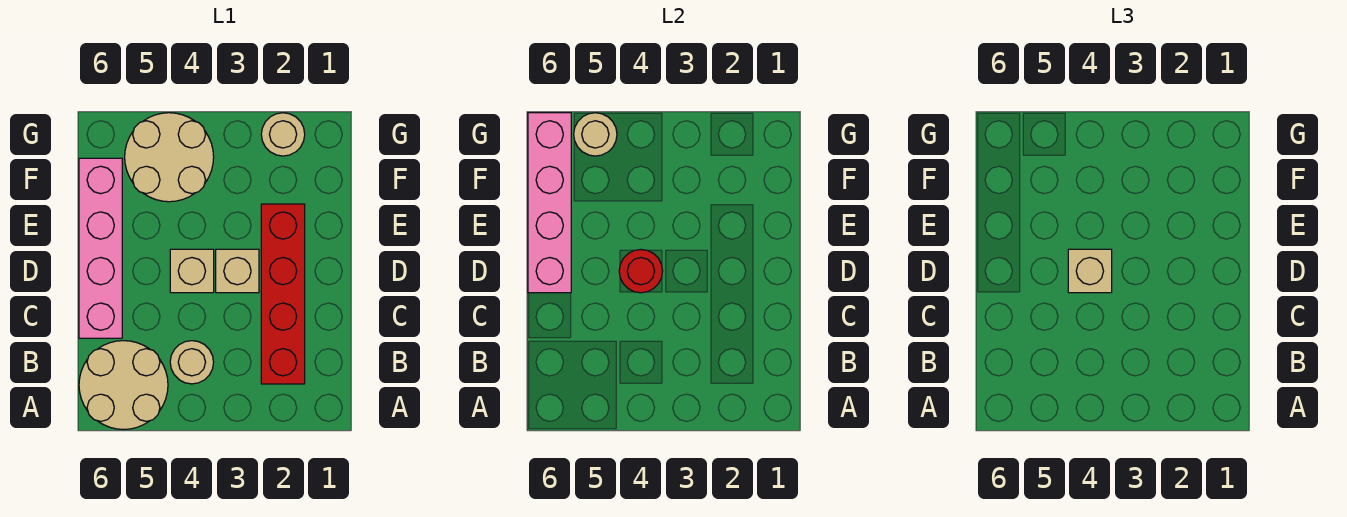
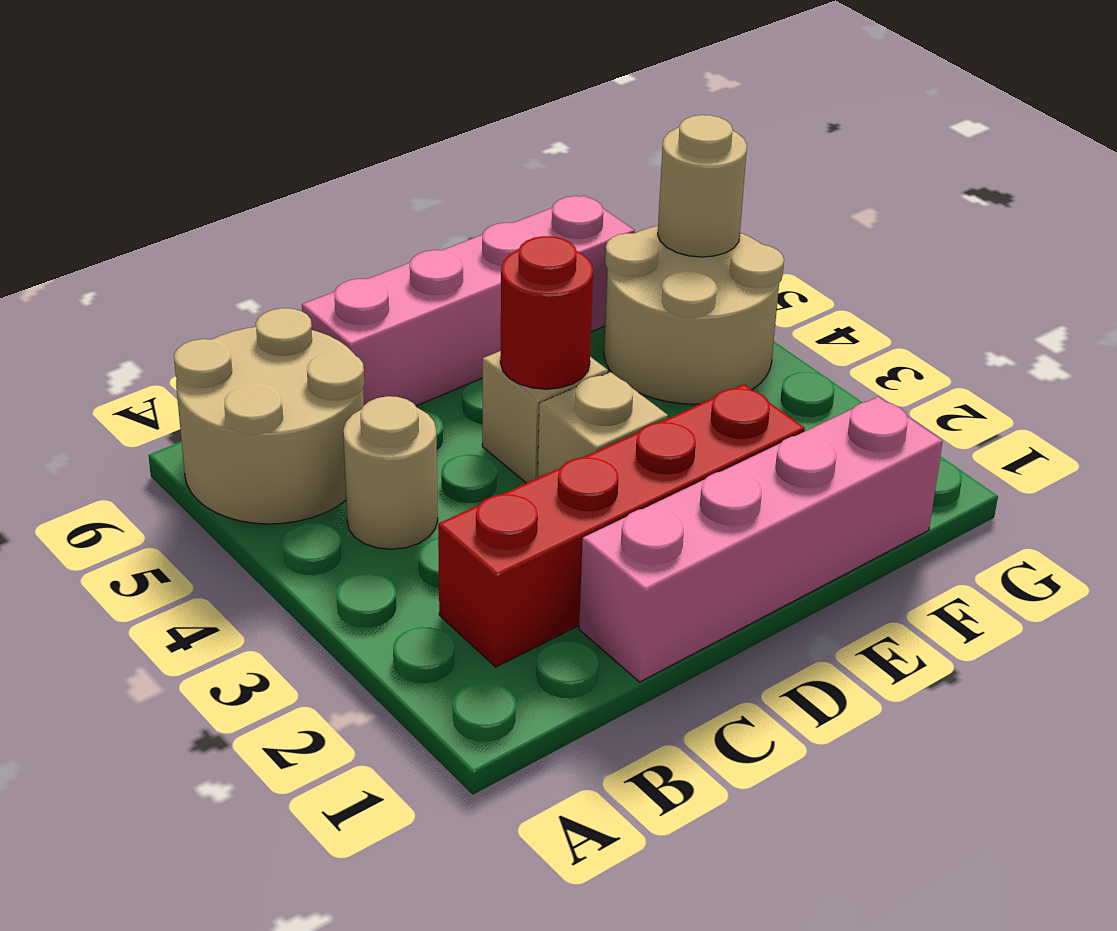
tan 1x1 brick [1068,249,1112,293] -> none
pink 1x4 brick [528,113,571,293] -> pink 1x4 brick moved to [579,397,943,682]
tan 1x1 round brick [261,113,305,156] -> none

